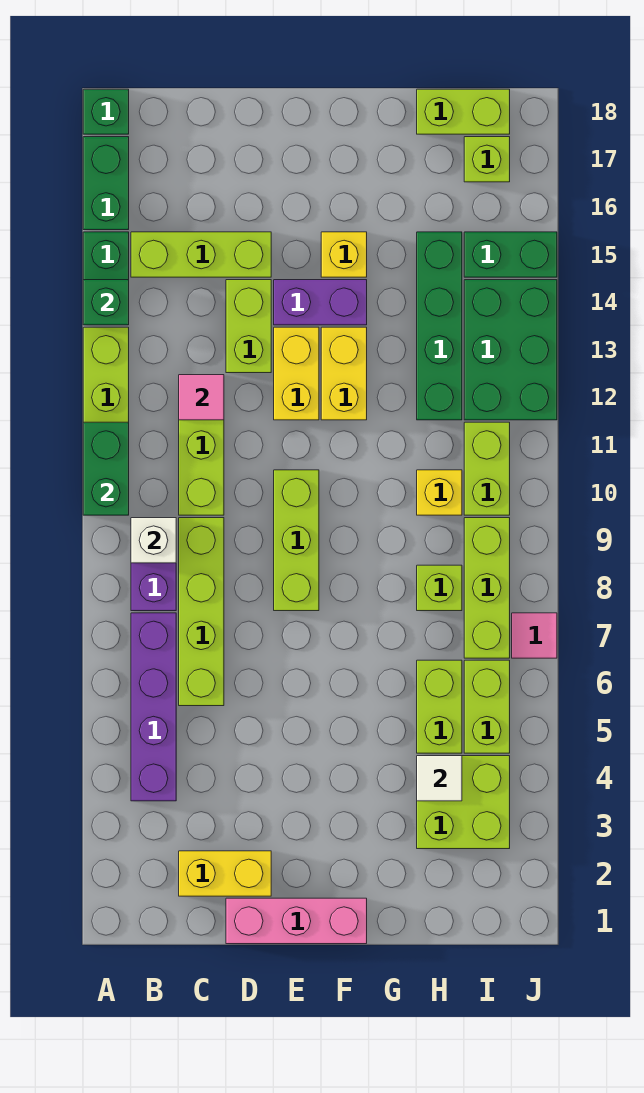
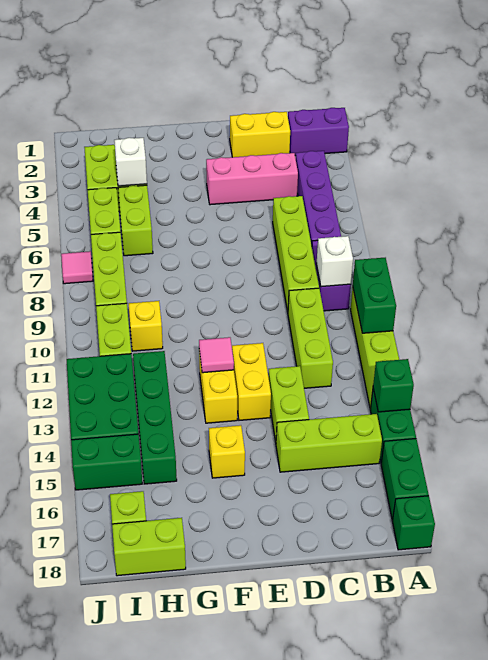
pink 1x1 tile [179,375,224,420] -> pink 1x1 tile moved to [199,337,234,373]
pink 1x3 brick [226,898,367,944] -> pink 1x3 brick moved to [206,153,298,205]
lime 1x3 brick [274,470,319,611] -> none
purple 1x2 brick [274,280,367,325] -> purple 1x2 brick moved to [288,108,349,156]
white 1x1 tile [417,756,462,801] -> white 1x1 brick [114,138,147,186]
lime 1x1 brick [417,565,462,611] -> none

